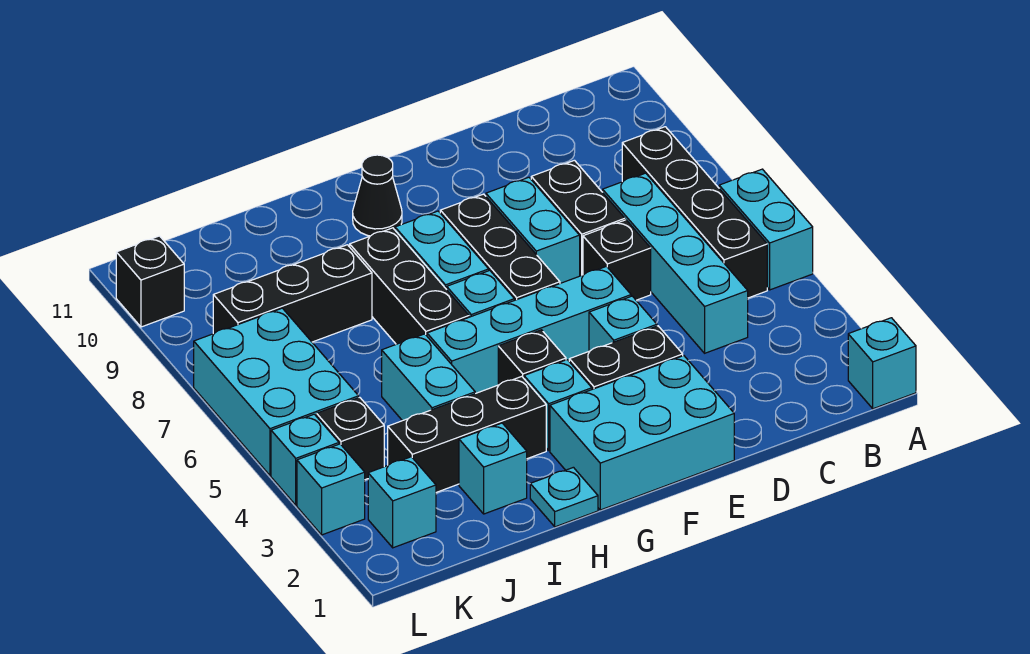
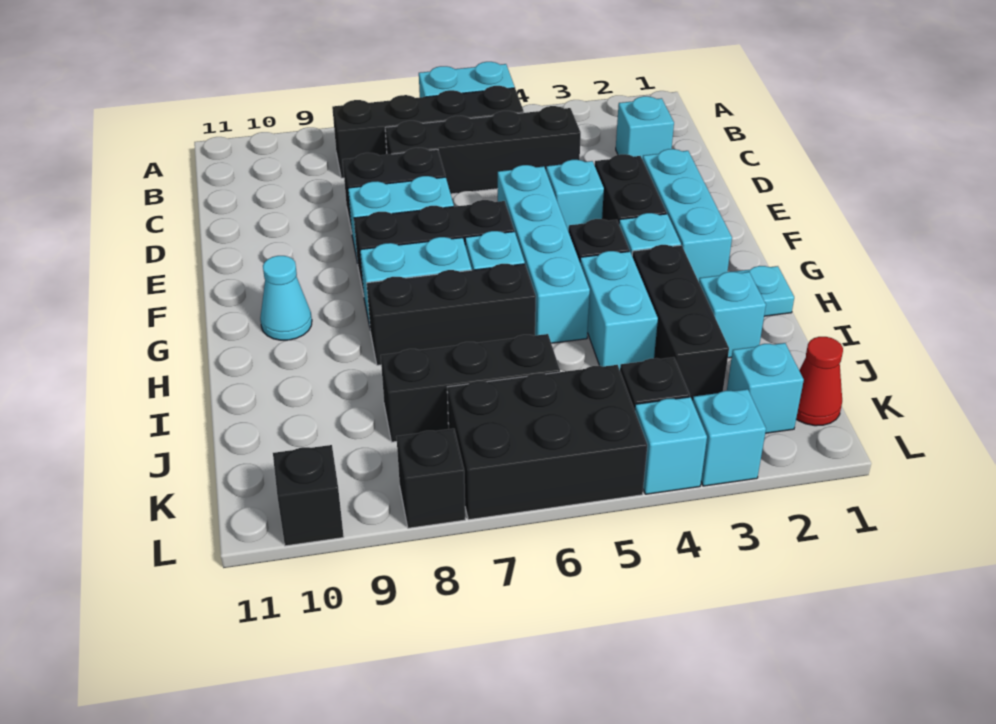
cyan 1x1 brick [848,318,916,409] -> cyan 1x1 brick moved to [616,96,674,159]
cyan 1x4 brick [603,173,748,353] -> black 1x4 brick [385,106,581,194]
black 1x1 brick [583,220,651,300] -> black 1x1 brick moved to [397,429,465,528]
cyan 2x3 brick [550,356,734,510] -> cyan 1x3 brick [643,149,732,282]
black 1x1 cone [353,155,402,236] -> cyan 1x1 cone [260,256,312,340]
cyan 1x2 brick [382,334,475,421] -> cyan 1x2 brick turned to [580,251,658,370]
black 1x3 brick [213,245,372,342] -> black 1x3 brick turned to [381,334,560,442]
none -> red 1x1 cone [796,337,843,426]
cyan 2x3 brick [194,308,359,476] -> black 2x3 brick [447,365,647,520]

